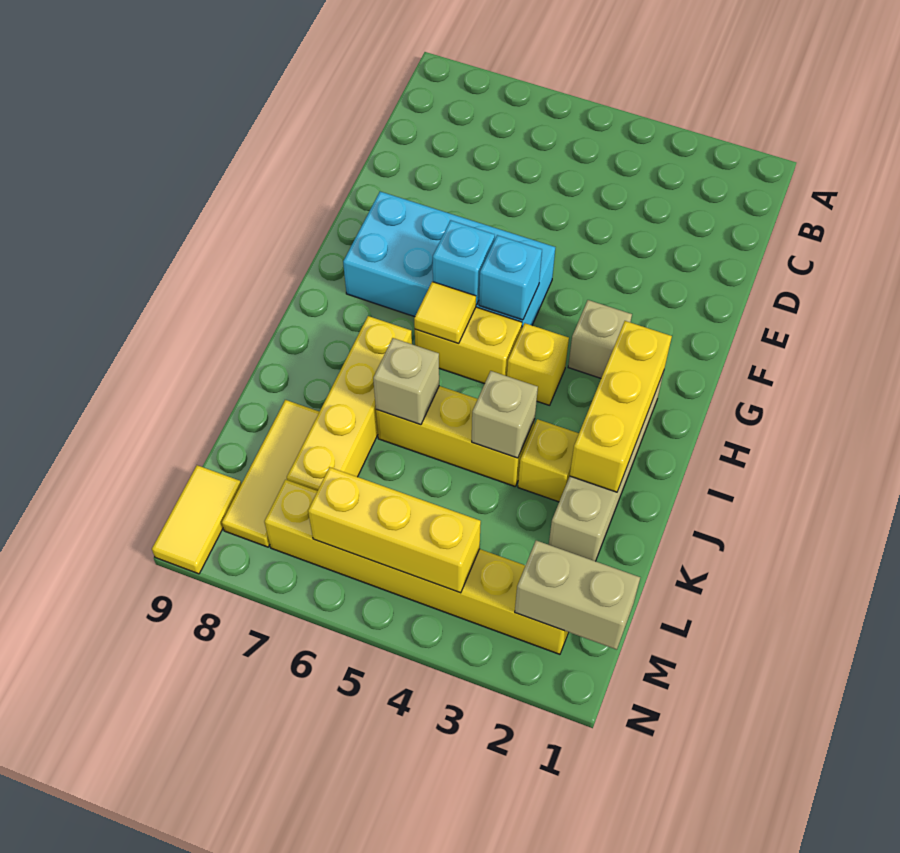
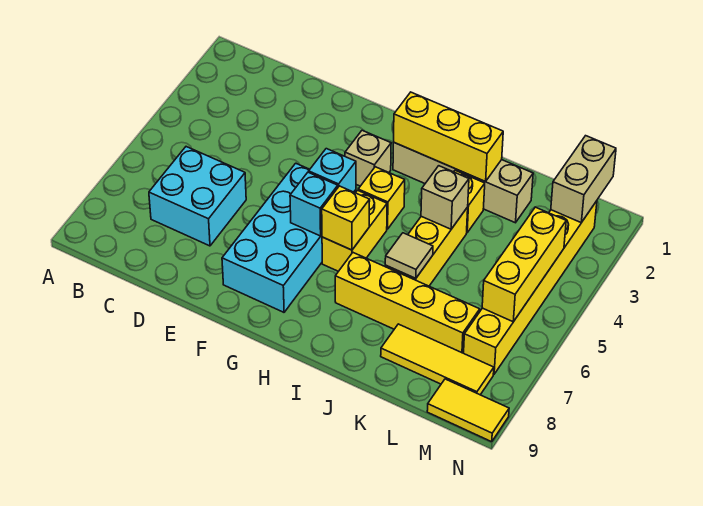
none -> cyan 2x2 brick [149,147,246,246]
yellow 1x1 tile [414,282,476,343] -> yellow 1x1 brick [322,186,370,250]
tan 1x1 brick [373,338,439,425] -> tan 1x1 tile [385,233,433,279]

